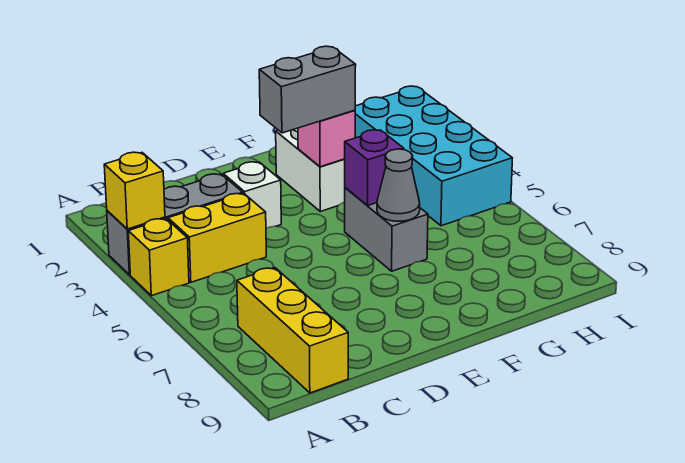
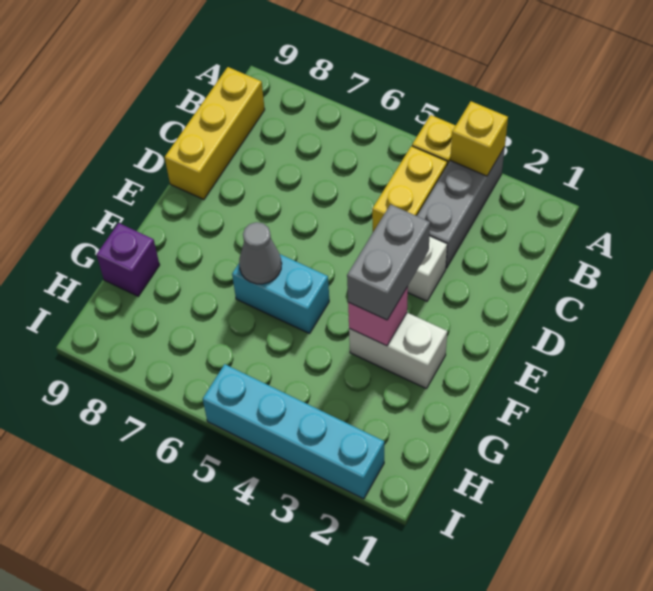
yellow 1x3 brick [237,268,348,393] -> yellow 1x3 brick turned to [165,67,265,200]
grey 1x2 brick [345,188,428,271] -> cyan 1x2 brick [232,254,329,334]
purple 1x1 brick [345,130,404,205] -> purple 1x1 brick moved to [97,223,160,296]
cyan 2x4 brick [355,86,512,226] -> cyan 1x4 brick [203,364,384,499]

